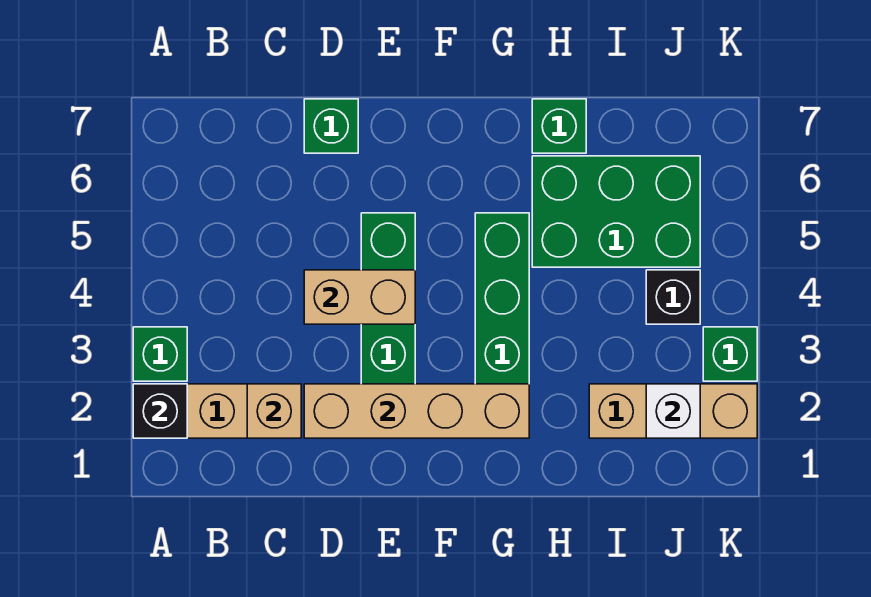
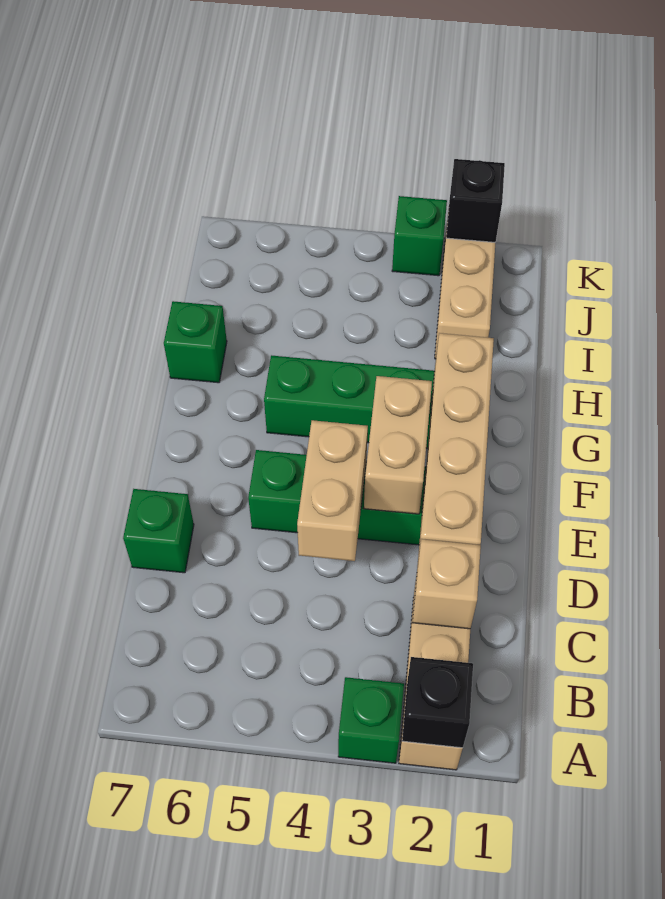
none -> tan 1x2 brick [364,376,432,514]
green 2x3 brick [532,156,700,267] -> none
white 1x1 brick [646,384,700,438] -> none
black 1x1 brick [646,270,700,324] -> black 1x1 brick moved to [446,159,505,243]

